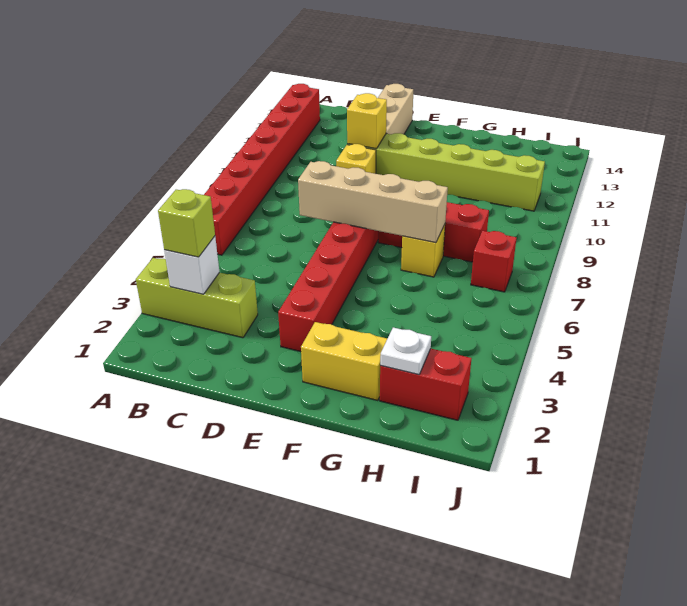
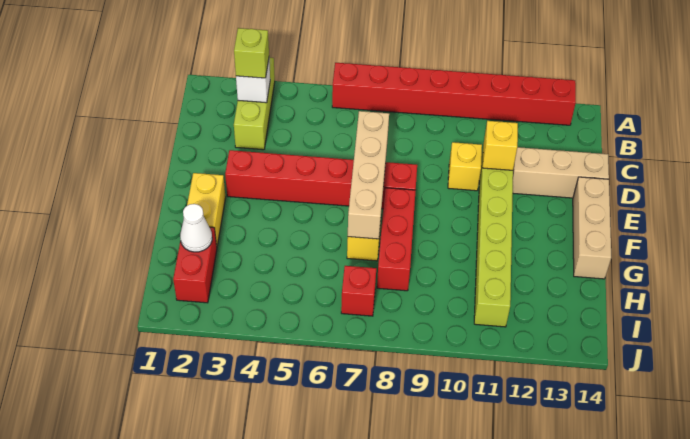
none -> tan 1x3 brick [573,177,611,279]
white 1x1 plate [380,327,431,375] -> white 1x1 cone [180,204,212,252]

